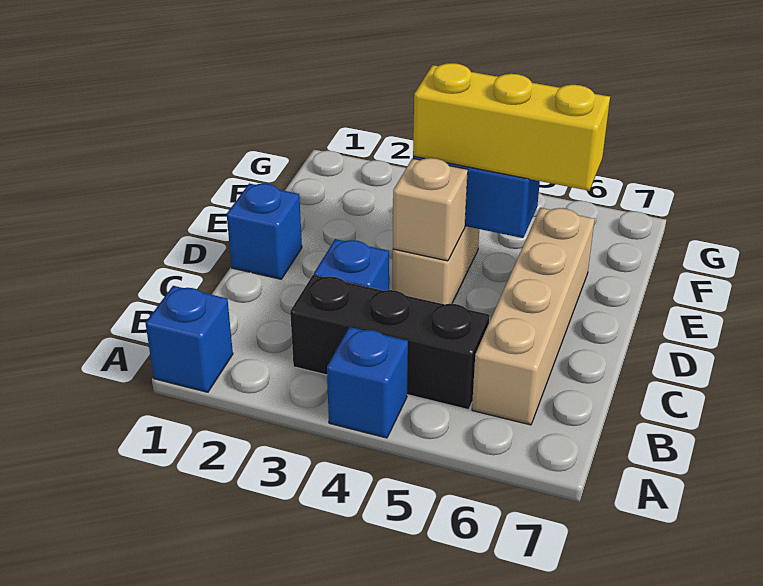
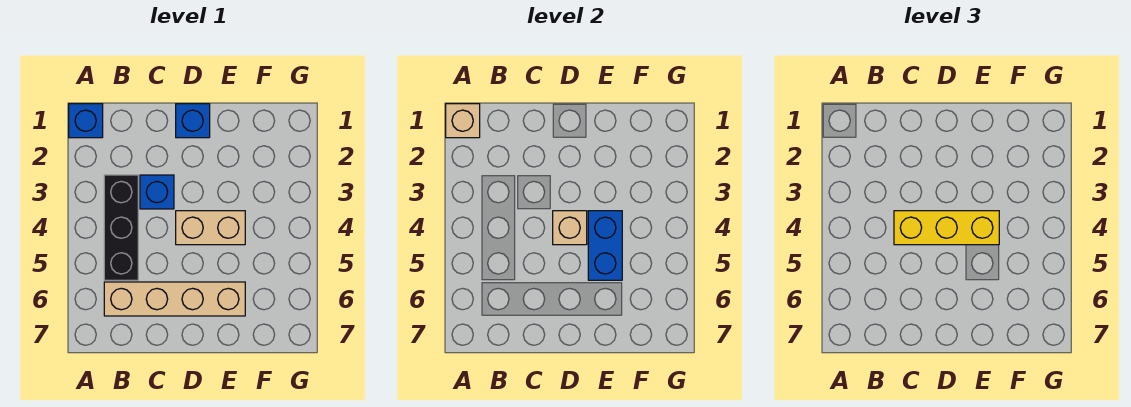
none -> tan 1x1 brick [446,104,480,138]
blue 1x1 brick [327,327,408,438] -> none
yellow 1x3 brick [413,63,610,191] -> yellow 1x3 brick turned to [894,211,999,245]

